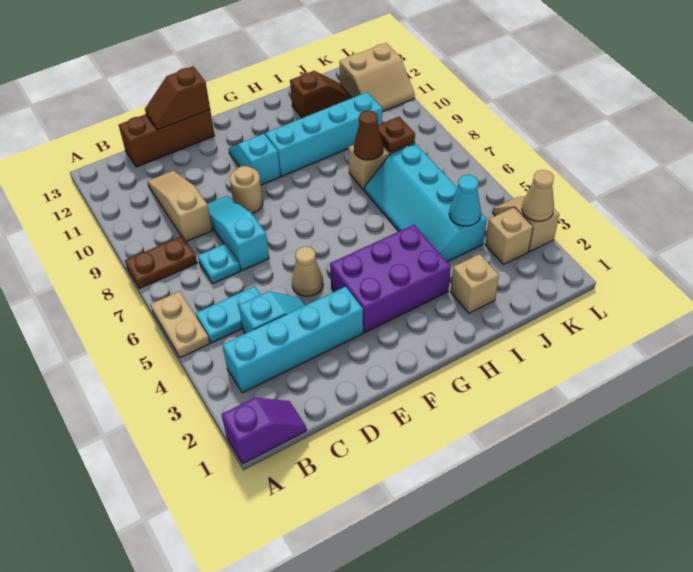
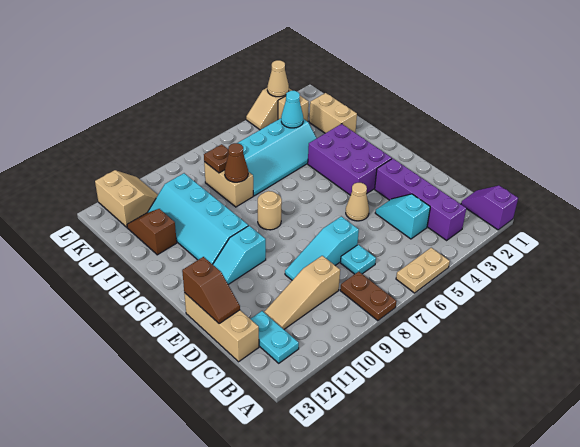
cyan 1x4 brick [222,287,363,393] -> purple 1x4 brick [375,158,466,240]
cyan 1x2 plate [196,286,261,343] -> cyan 1x2 plate moved to [251,311,299,363]
brown 1x3 brick [119,110,215,167] -> tan 1x3 brick [184,293,259,362]
tan 1x1 round brick [230,166,263,213] -> tan 1x1 round brick moved to [258,191,282,230]
tan 1x1 brick [451,254,499,313] -> tan 1x2 brick [309,93,357,133]

